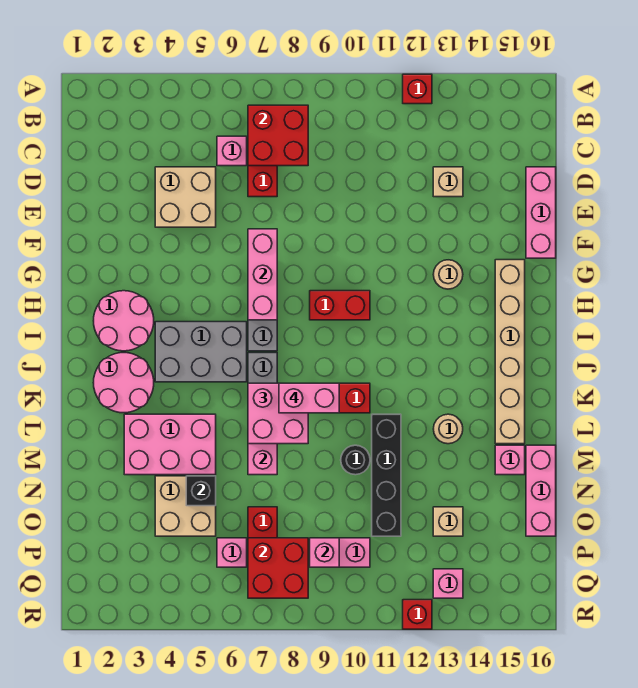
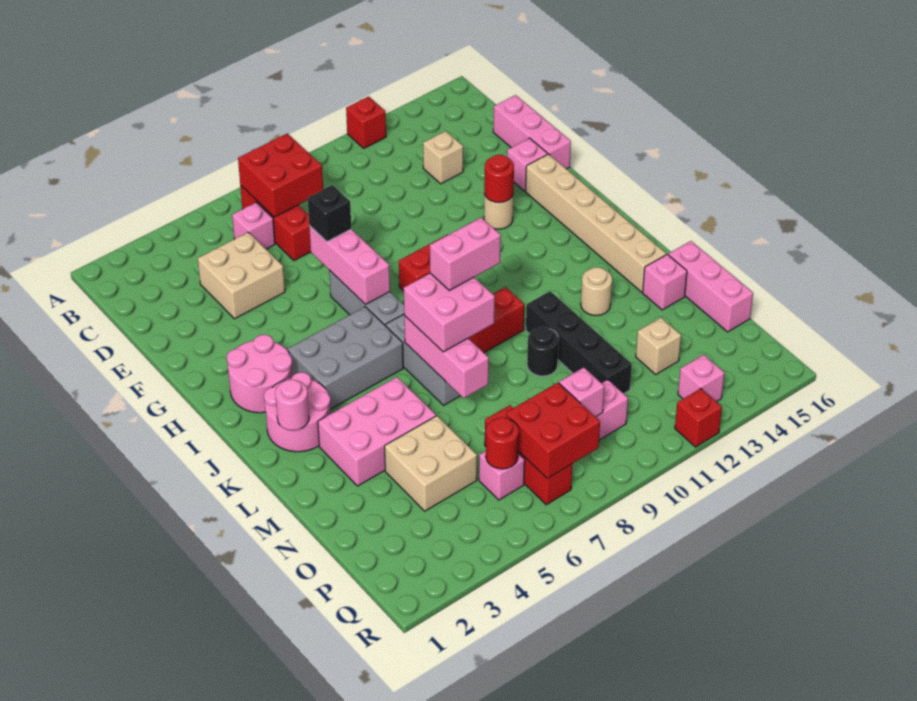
none -> pink 1x1 brick [507,138,548,191]
none -> red 1x1 round brick [484,155,514,203]
none -> pink 1x1 round brick [275,379,309,430]
black 1x1 brick [186,476,216,506] -> black 1x1 brick moved to [308,185,351,241]
none -> red 1x1 round brick [486,418,519,469]

